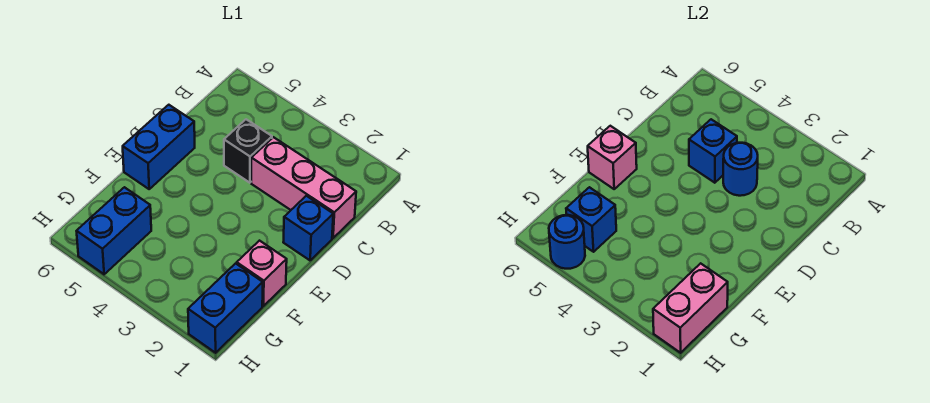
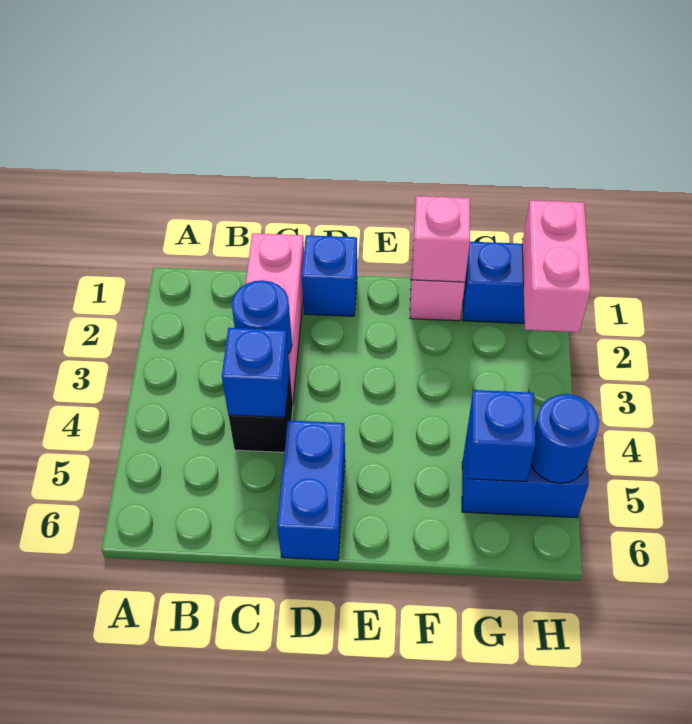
blue 1x2 brick [123,105,195,189] -> blue 1x2 brick turned to [277,421,345,561]
pink 1x1 brick [588,126,637,189] -> pink 1x1 brick moved to [412,196,470,282]
pink 1x2 brick [653,263,728,353] -> pink 1x2 brick turned to [522,200,590,332]

